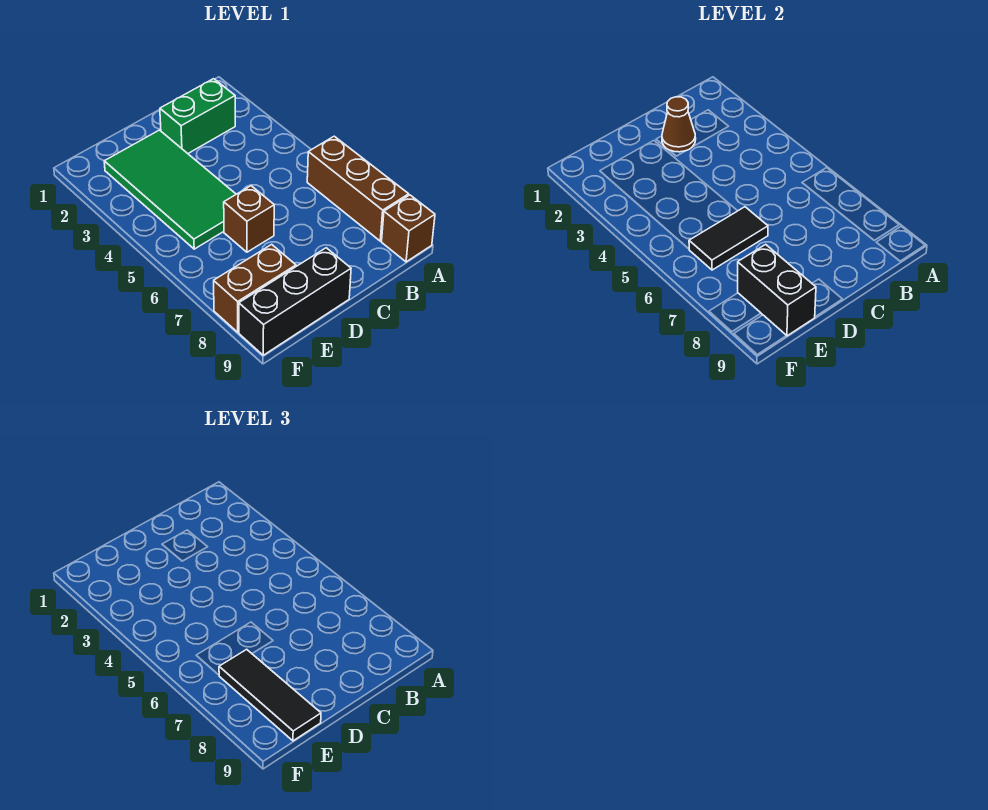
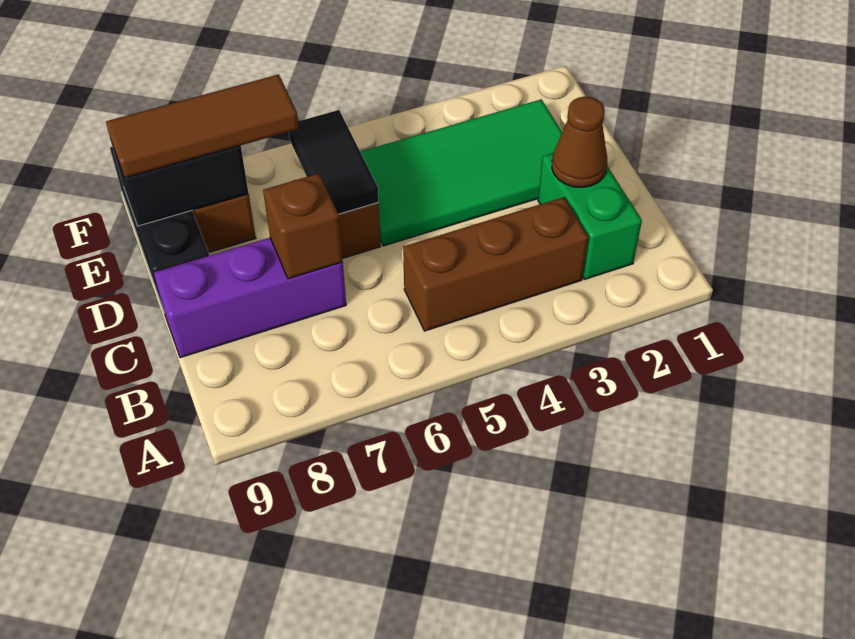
brown 1x3 brick [307,136,409,241] -> brown 1x3 brick moved to [403,197,588,331]
brown 1x1 brick [382,195,435,262] -> brown 1x1 brick moved to [263,174,343,279]
none -> purple 1x3 brick [154,238,346,358]
black 1x3 tile [219,649,321,741] -> brown 1x3 tile [106,74,299,178]

